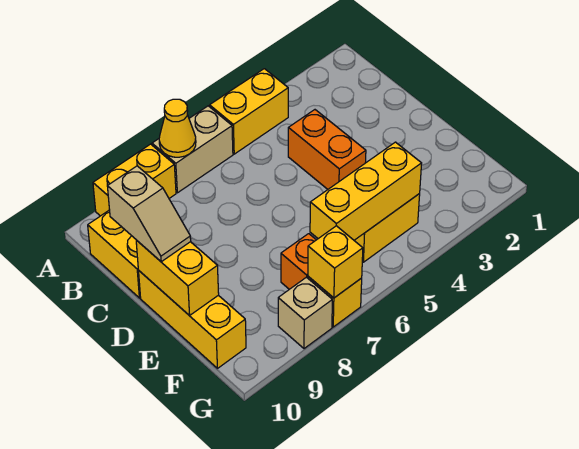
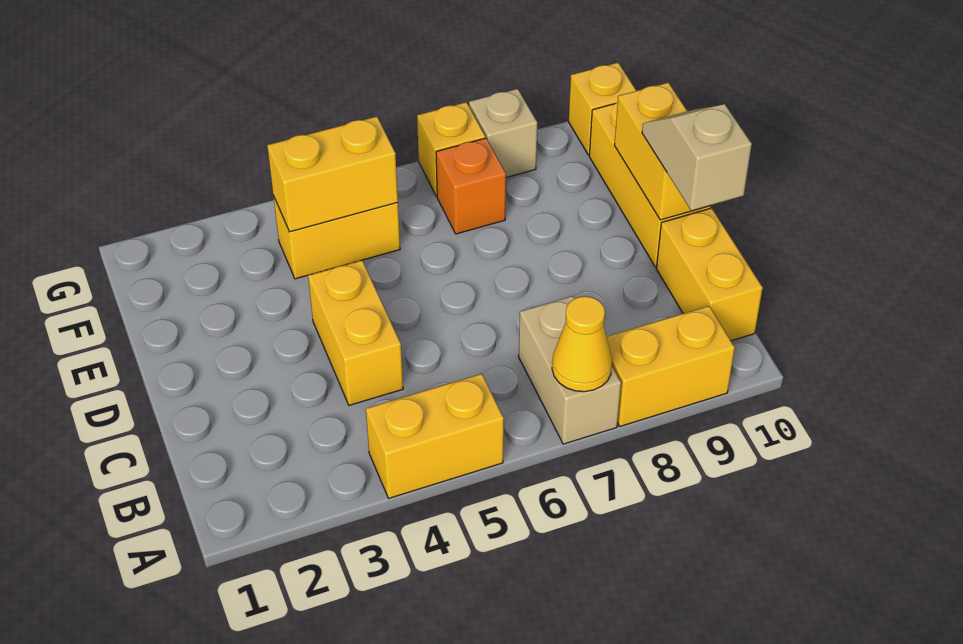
tan 1x2 brick [152,106,233,193] -> tan 1x2 brick turned to [519,296,621,444]
orange 1x2 brick [288,110,366,189] -> yellow 1x2 brick [308,260,403,405]
yellow 1x3 brick [310,142,422,240] -> yellow 1x2 brick [267,116,398,232]
yellow 1x1 brick [308,226,363,298] -> yellow 1x1 brick moved to [569,63,636,155]

